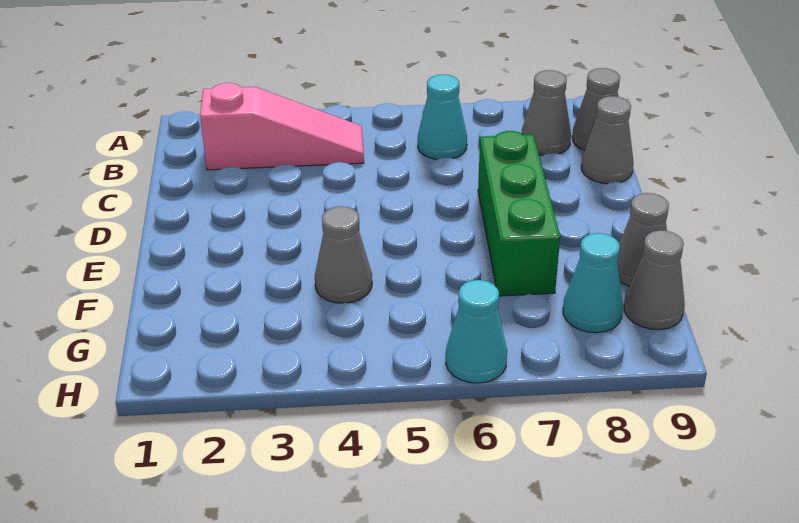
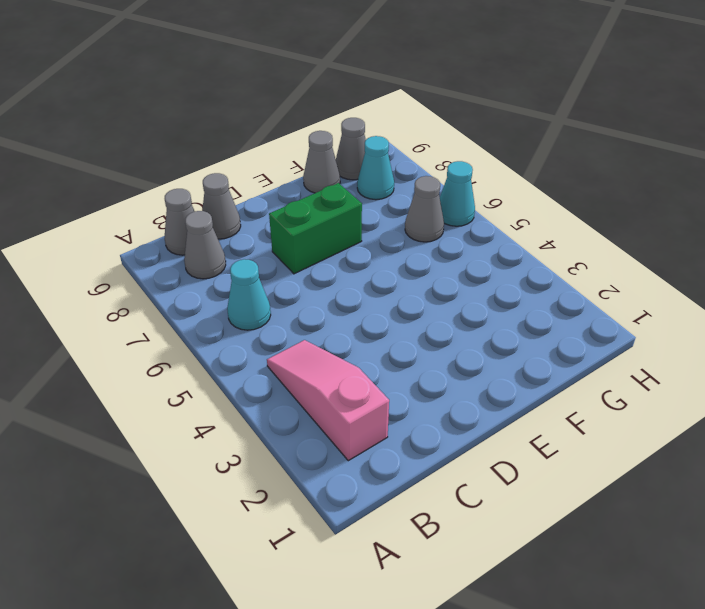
green 1x3 brick [478,131,560,296] -> green 1x2 brick [269,183,362,274]
grey 1x1 cone [315,206,372,303] -> grey 1x1 cone moved to [405,176,444,242]

